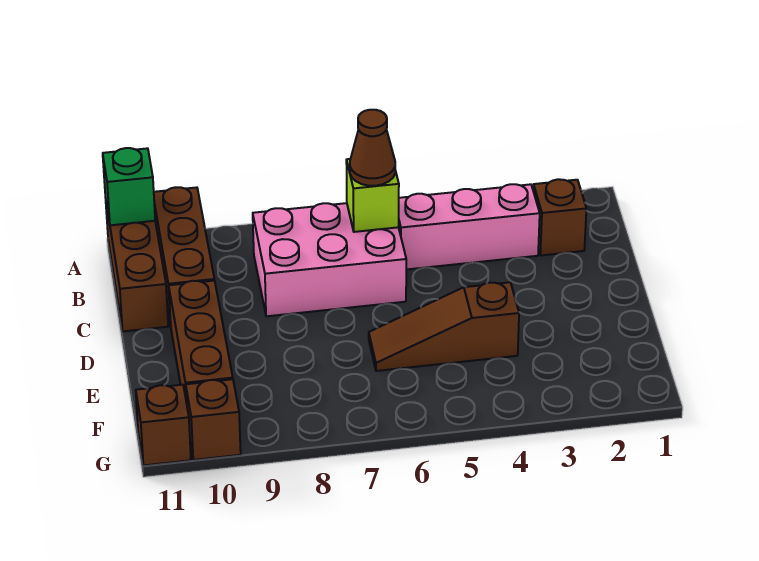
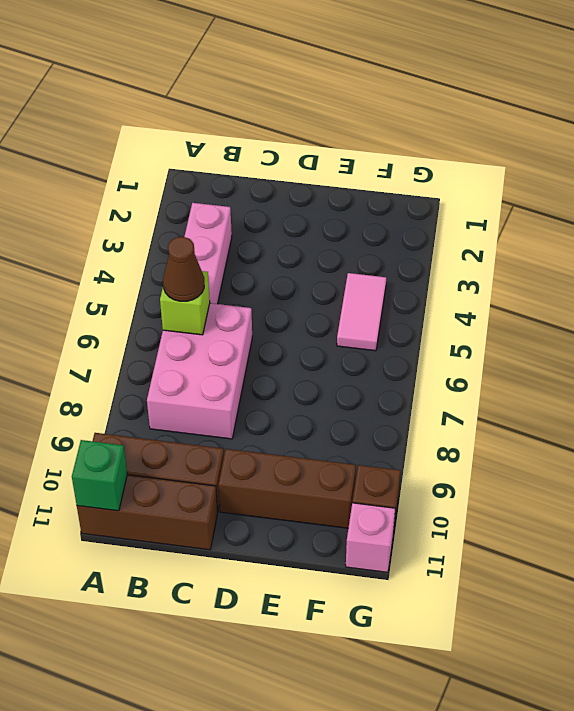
brown 1x1 brick [533,179,586,255] -> none
brown 1x3 slope [369,282,519,371] -> none
none -> pink 1x2 tile [337,273,386,351]
brown 1x1 brick [136,385,191,465] -> pink 1x1 brick [346,503,395,572]

